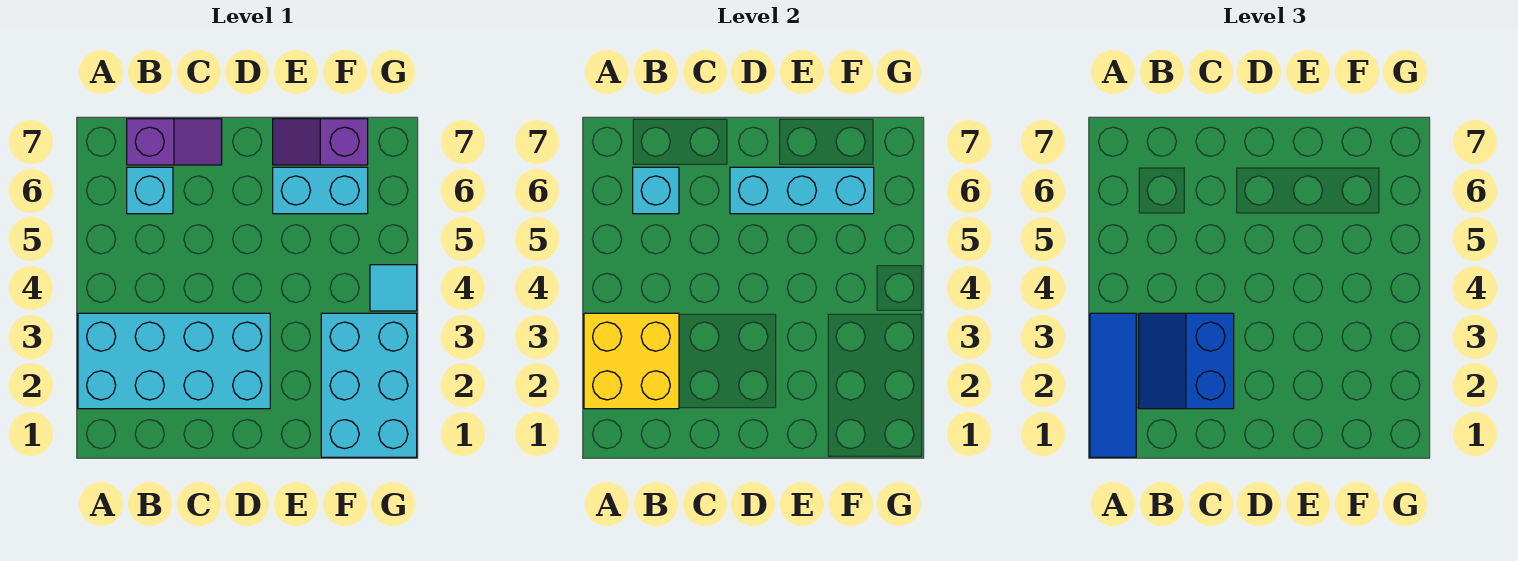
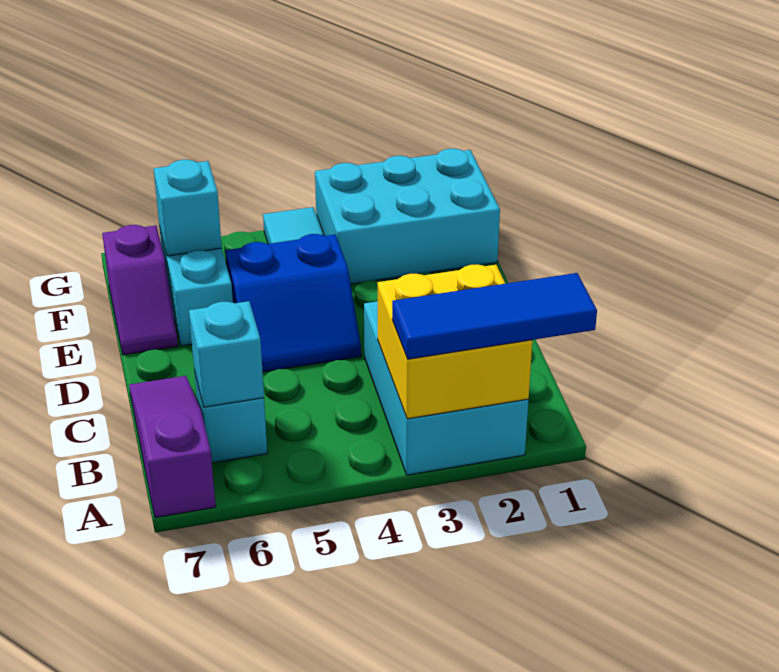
cyan 2x4 brick [78,313,270,409] -> cyan 2x3 brick [364,301,528,475]
blue 2x2 slope [1139,313,1234,409] -> blue 2x2 slope moved to [225,234,361,372]
purple 1x2 slope [127,119,222,165] -> purple 1x3 slope [129,376,216,518]
cyan 1x3 brick [730,167,874,214] -> cyan 1x1 brick [154,160,222,256]

